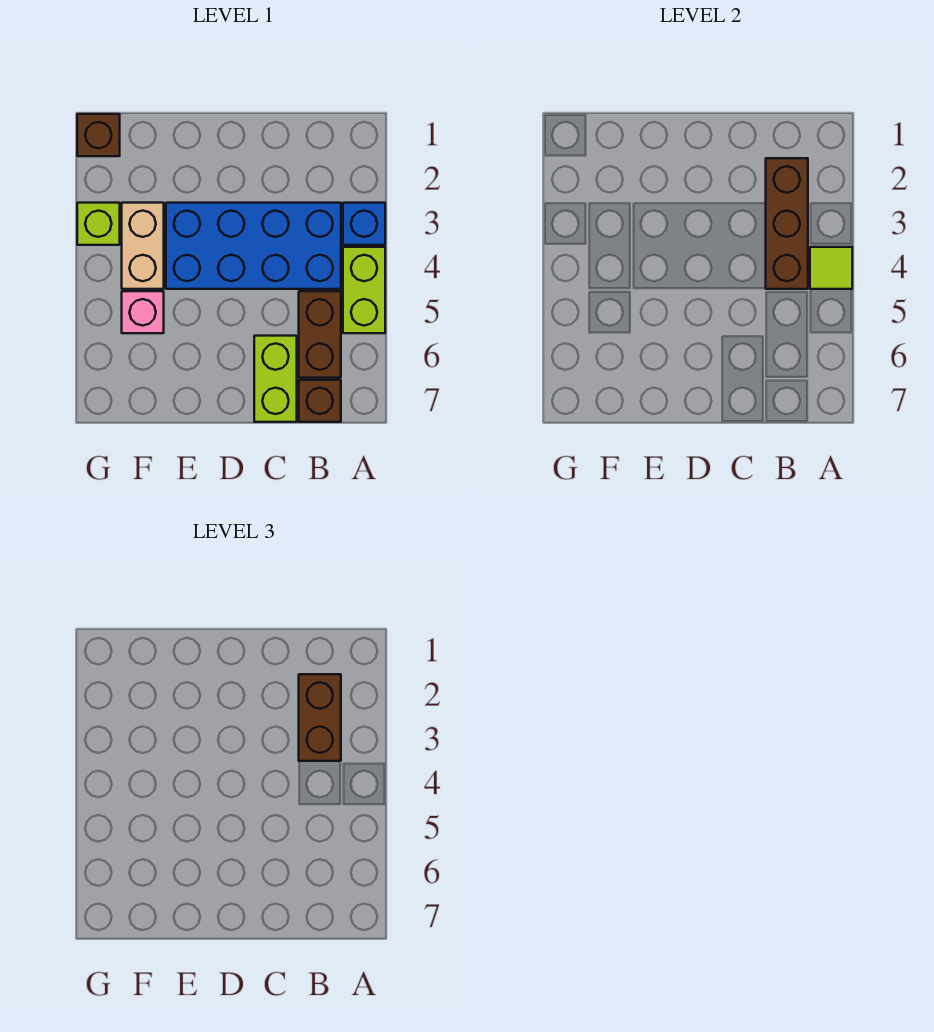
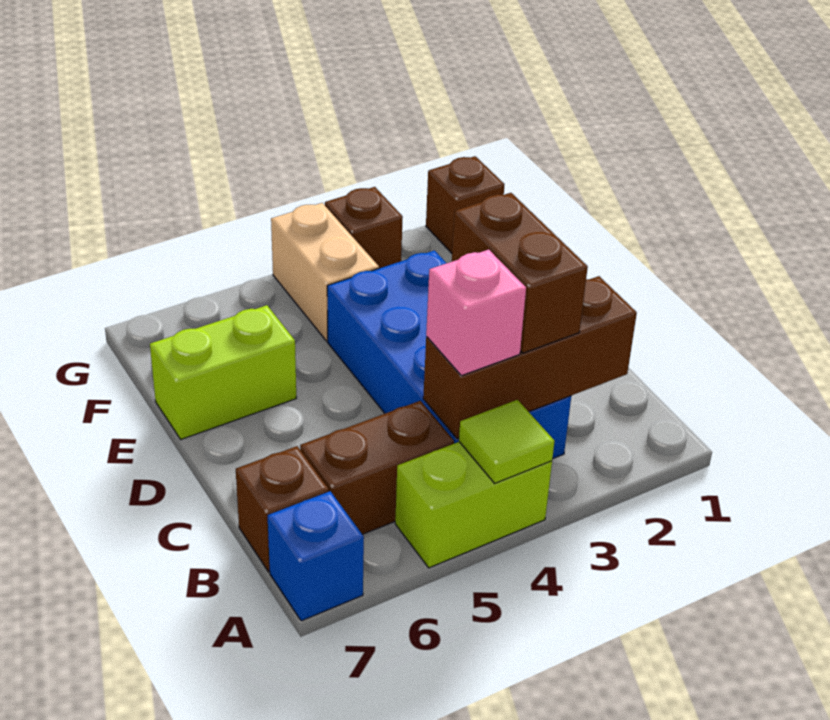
blue 1x1 brick [343,203,385,245] -> blue 1x1 brick moved to [268,491,364,621]
brown 1x2 brick [299,674,341,761] -> brown 1x2 brick turned to [452,193,588,353]
lime 1x2 brick [254,336,297,422] -> lime 1x2 brick moved to [150,305,296,439]
tan 1x2 brick [122,203,164,289] -> tan 1x2 brick turned to [271,203,379,341]
pink 1x1 brick [122,291,164,333] -> pink 1x1 brick moved to [426,250,526,376]
lime 1x1 brick [77,203,120,245] -> brown 1x1 brick [325,187,403,268]

